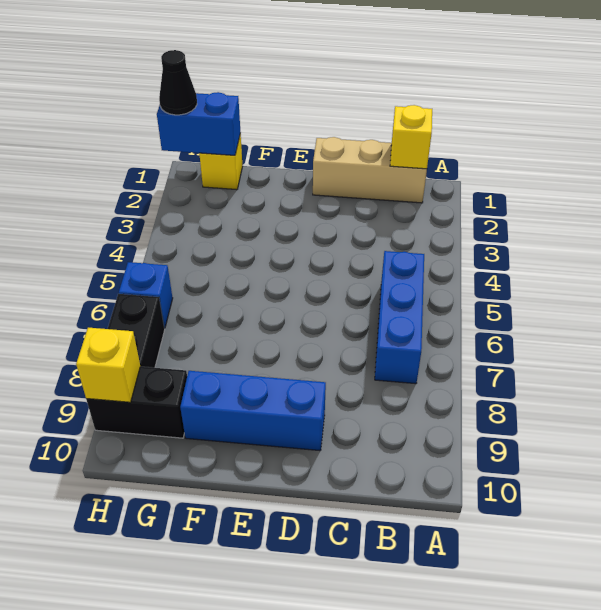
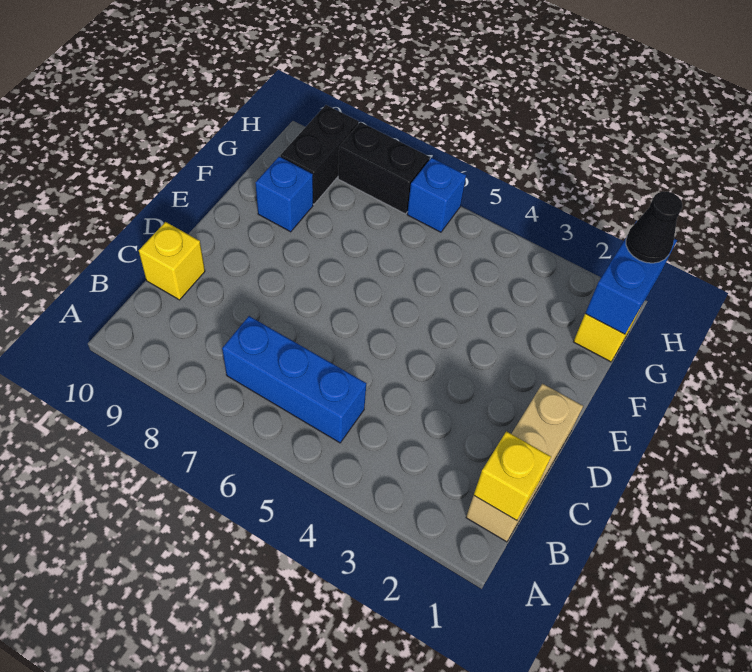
blue 1x3 brick [180,371,326,451] -> blue 1x1 brick [256,157,313,232]
yellow 1x1 brick [76,328,140,402] -> yellow 1x1 brick moved to [139,222,205,300]

